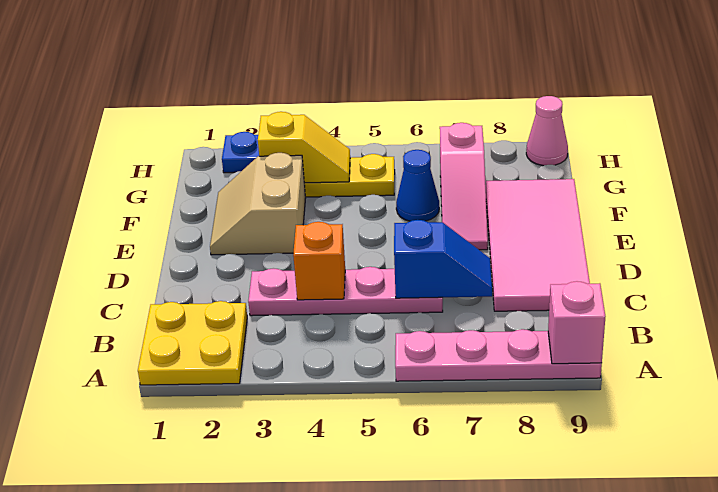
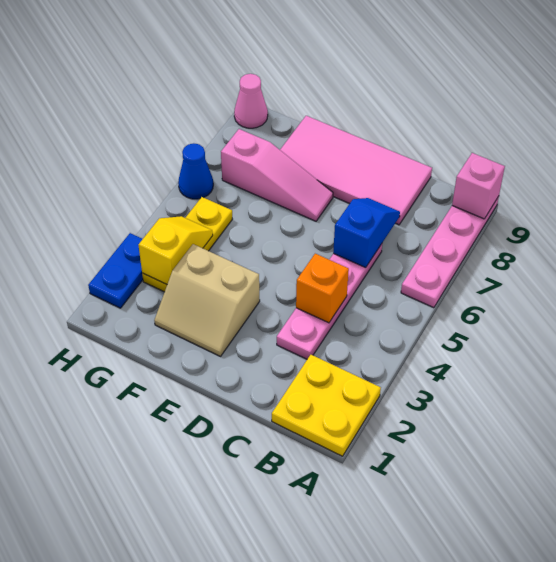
blue 1x1 cone [396,150,439,221] -> blue 1x1 cone moved to [178,143,213,199]

